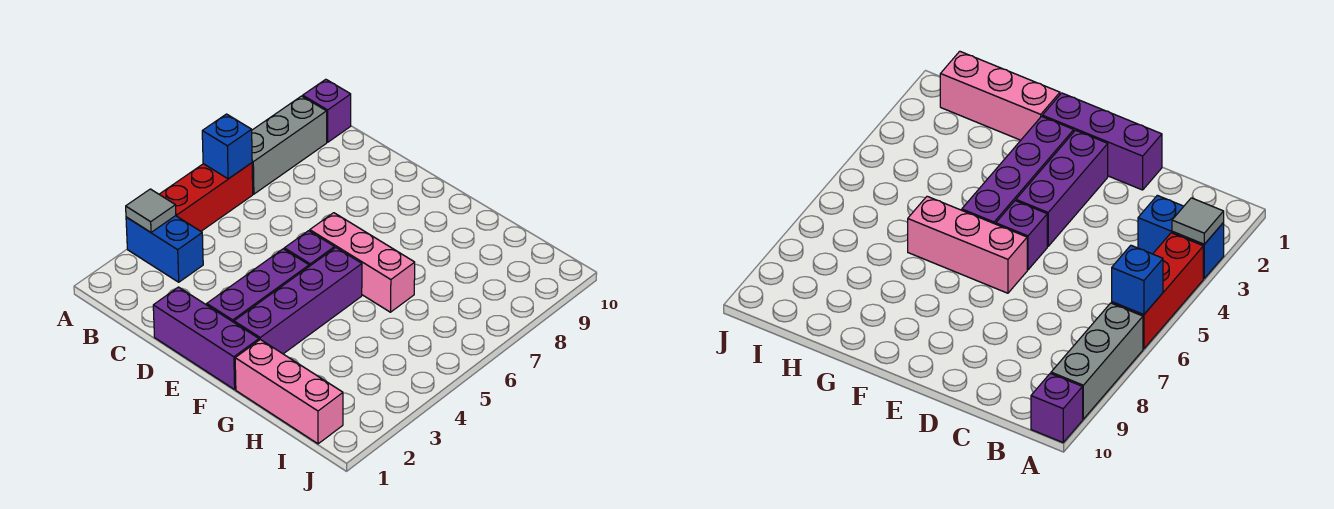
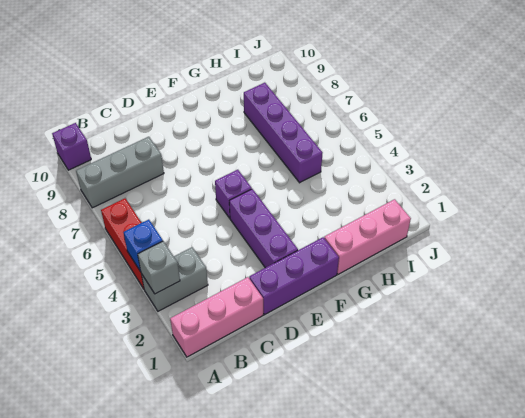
blue 1x2 brick [126,216,203,282] -> grey 1x2 brick [142,247,208,311]
grey 1x1 tile [126,189,176,232] -> grey 1x1 brick [138,241,180,294]
blue 1x1 brick [202,114,252,179] -> blue 1x1 brick moved to [124,220,163,272]
grey 1x3 brick [252,96,327,194] -> grey 1x3 brick turned to [76,137,164,208]
pink 1x3 brick [310,213,415,312] -> pink 1x3 brick moved to [170,277,263,357]
purple 1x4 brick [234,248,362,354] -> purple 1x4 brick moved to [244,83,322,183]

